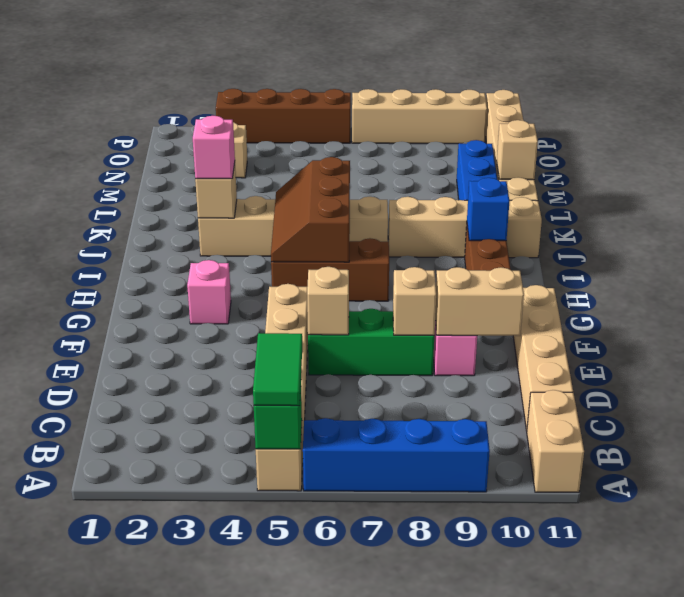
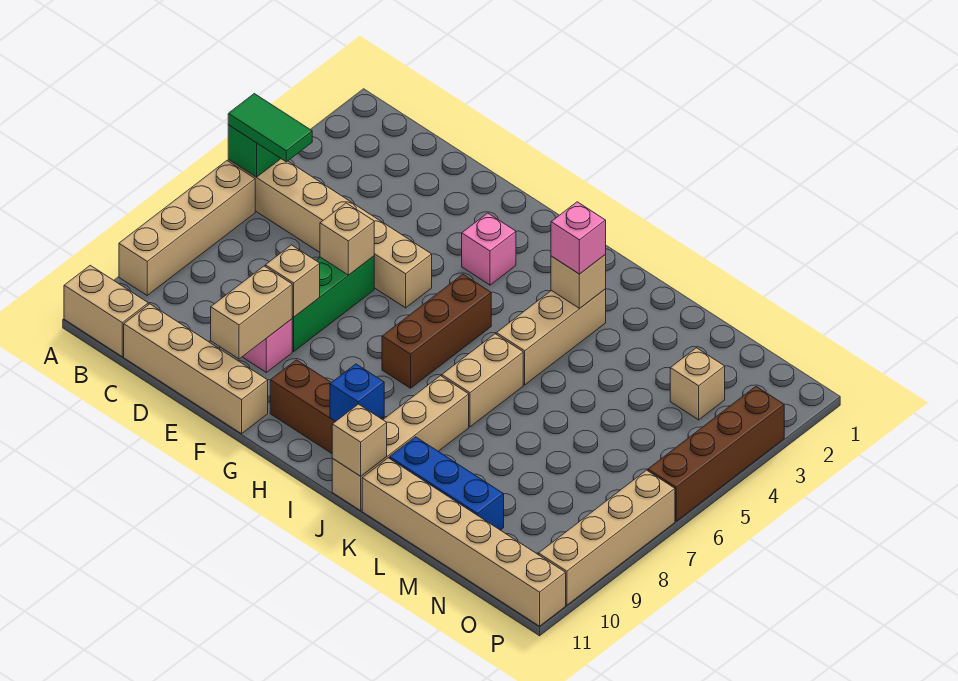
blue 1x4 brick [303,418,490,492] -> tan 1x4 brick [119,161,255,295]
brown 2x3 slope [271,157,350,262] -> none
tan 1x1 brick [497,120,538,180] -> tan 1x1 brick moved to [332,404,387,476]

